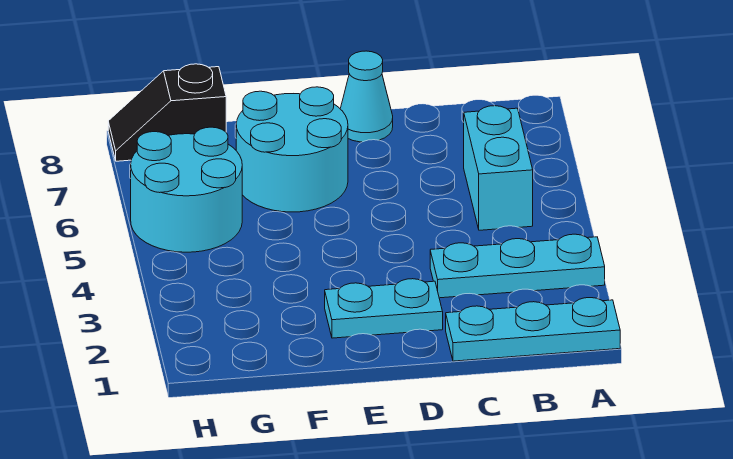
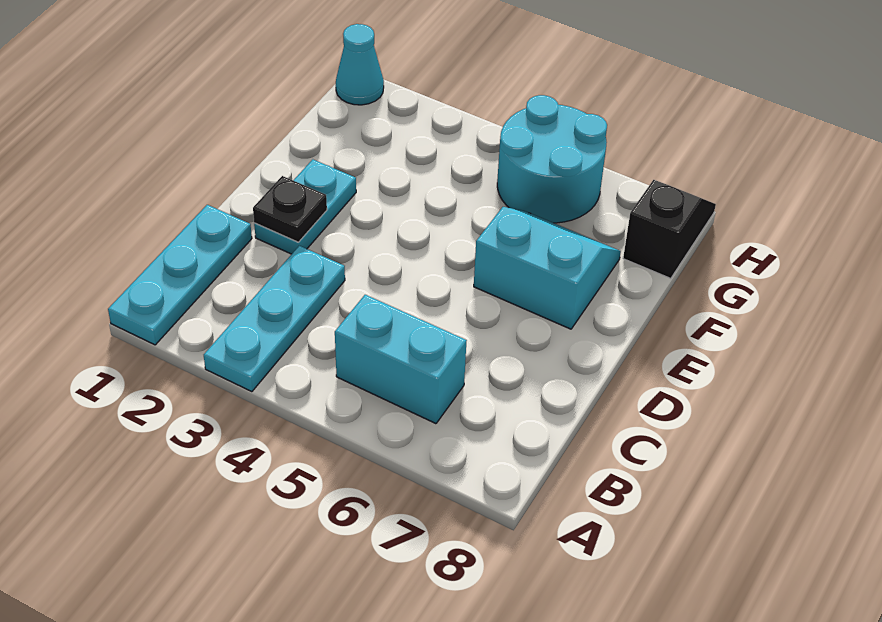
none -> black 1x1 plate [253,176,327,242]
cyan 1x1 cone [340,51,393,142] -> cyan 1x1 cone moved to [336,24,384,105]
cyan 2x2 round brick [236,87,348,212] -> cyan 2x2 slope [474,207,621,329]

